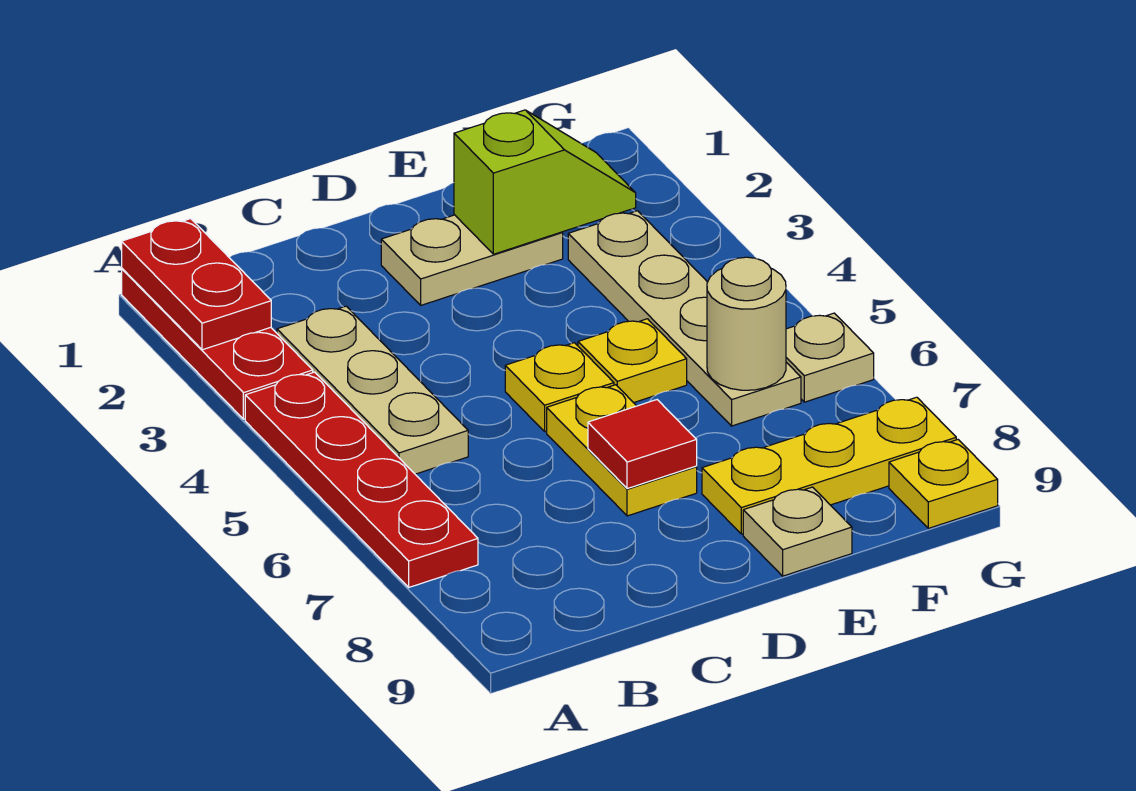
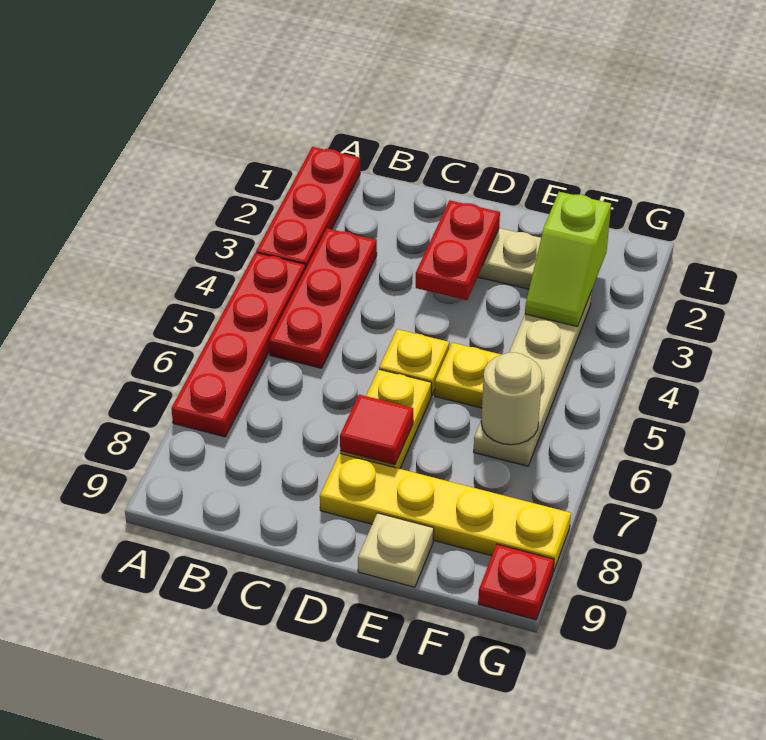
red 1x2 plate [122,219,271,350] -> red 1x2 plate moved to [416,200,500,300]
tan 1x3 plate [277,306,468,474] -> red 1x3 plate [269,228,377,368]
lime 1x2 slope [454,110,636,254] -> lime 1x2 slope turned to [525,192,611,326]
yellow 1x3 plate [702,397,956,534] -> yellow 1x4 plate [320,453,571,572]
tan 1x1 plate [786,313,874,402] -> none
yellow 1x1 plate [889,440,998,528] -> red 1x1 plate [478,544,554,620]

